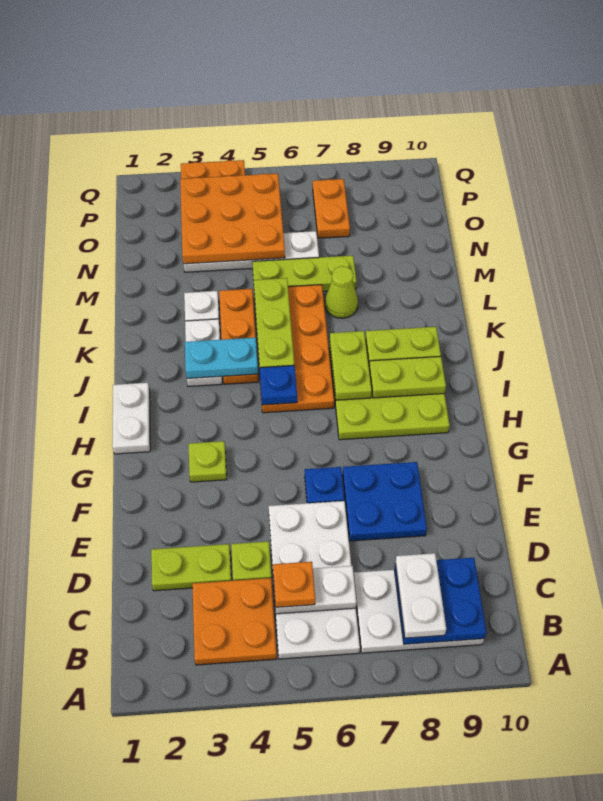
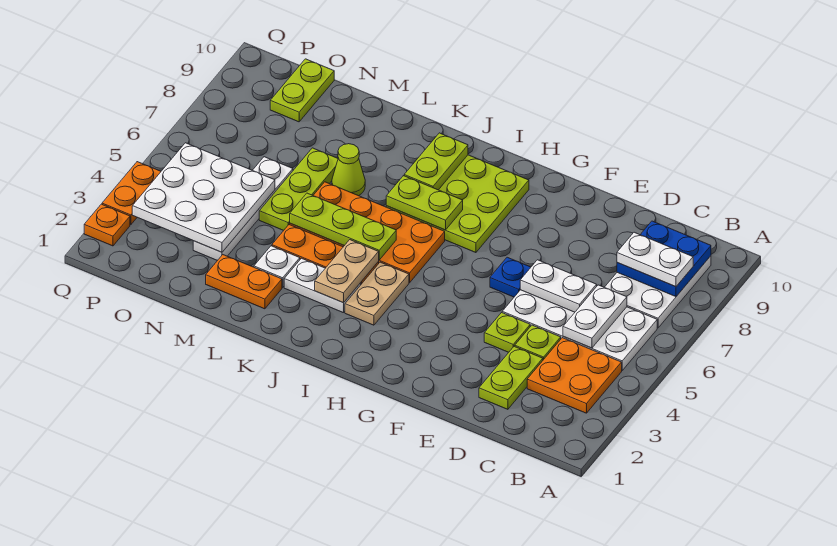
orange 1x1 plate [273,562,315,607] -> orange 1x1 plate moved to [84,204,130,246]
blue 2x2 plate [343,462,427,541] -> none
lime 1x1 plate [189,441,227,482] -> lime 1x1 plate moved to [484,313,530,352]
white 1x2 plate [112,383,150,454] -> white 1x2 plate moved to [520,260,597,312]
none -> tan 1x2 plate [345,262,409,325]
blue 1x1 plate [259,365,297,405] -> none
lime 1x2 plate [369,356,446,398] -> lime 1x2 plate moved to [270,59,334,122]
cyan 1x2 plate [185,338,258,379] -> tan 1x2 plate [315,240,379,303]
orange 3x3 plate [180,173,285,264] -> white 3x3 plate [132,143,275,252]
orange 1x2 plate [313,179,350,238] -> orange 1x2 plate moved to [206,255,282,309]

